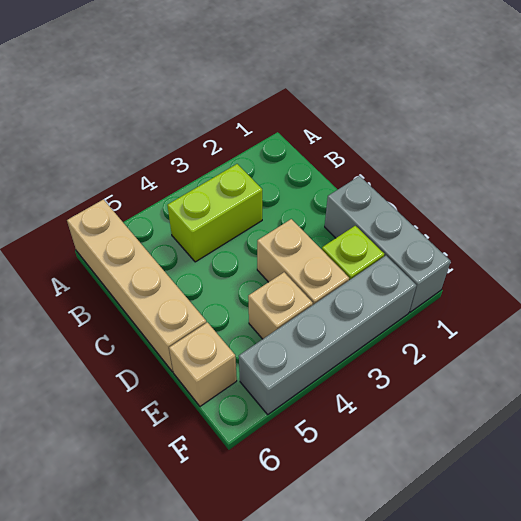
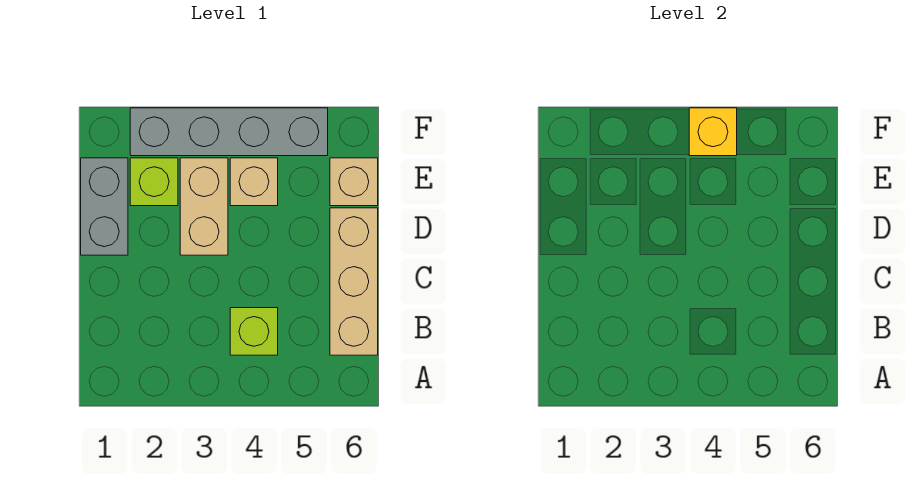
tan 1x4 brick [67,199,206,372] -> tan 1x3 brick [330,208,378,355]
lime 1x2 brick [167,164,262,262] -> lime 1x1 brick [230,308,278,355]
grey 1x3 brick [325,176,451,312] -> grey 1x2 brick [81,158,128,255]
none -> yellow 1x1 brick [689,108,737,156]

